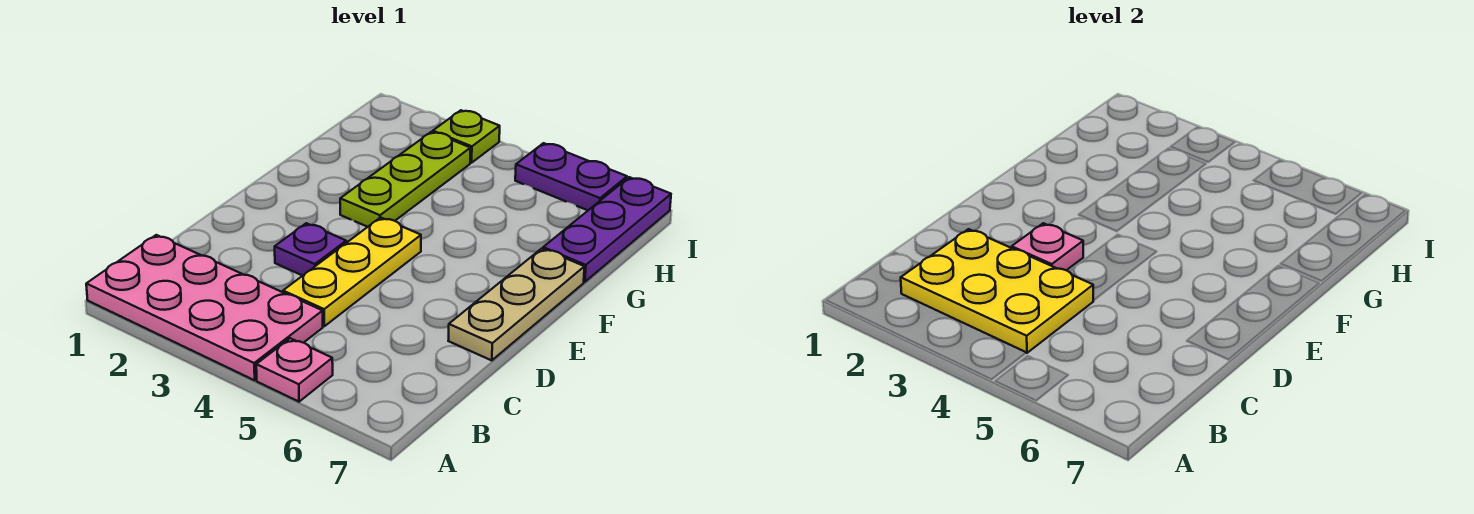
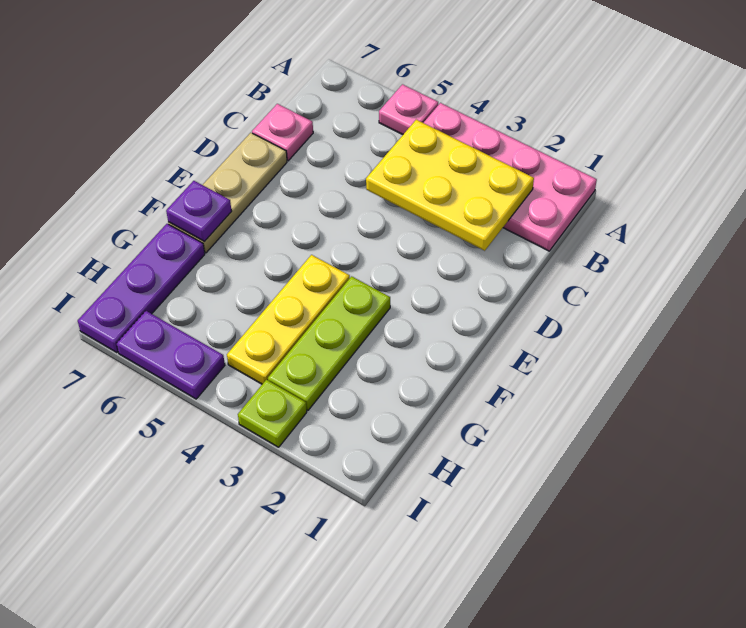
yellow 1x3 plate [283,217,421,326] -> yellow 1x3 plate moved to [227,255,350,384]
purple 1x1 plate [275,223,346,276] -> purple 1x1 plate moved to [166,181,232,242]
pink 1x1 plate [1012,223,1083,270] -> pink 1x1 plate moved to [252,104,313,161]

